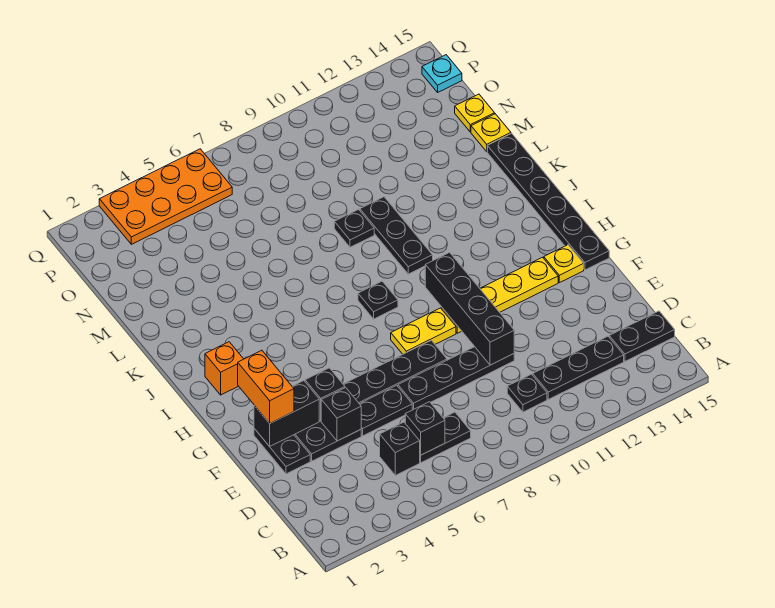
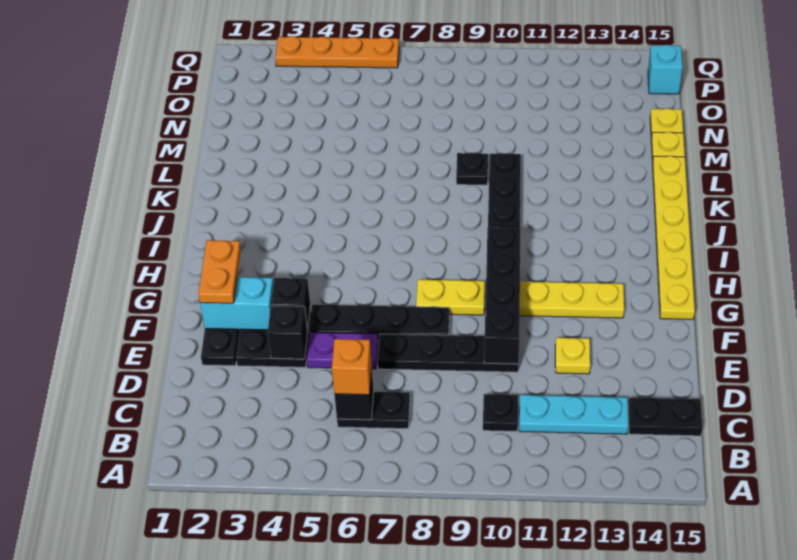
black 1x1 brick [380,422,420,475] -> none
black 1x3 plate [533,336,624,399] -> cyan 1x3 plate [519,395,628,434]
black 1x2 plate [360,385,412,436] -> purple 1x2 plate [307,332,378,369]
black 1x2 brick [254,381,319,446] -> cyan 1x2 brick [200,277,273,330]
orange 1x2 brick [238,350,294,423] -> orange 1x2 plate [198,240,241,303]
yellow 1x1 plate [544,245,584,283] -> yellow 1x1 plate moved to [555,338,590,374]
black 1x6 plate [487,133,609,270] -> yellow 1x6 plate [653,156,695,319]
orange 1x1 brick [205,342,243,395] -> orange 1x1 brick moved to [332,339,372,395]
black 1x1 plate [358,281,398,319] -> none
orange 2x4 plate [99,149,232,244] -> orange 1x4 plate [275,36,399,68]
cyan 1x1 plate [422,55,462,92] -> cyan 1x1 brick [648,45,682,94]

